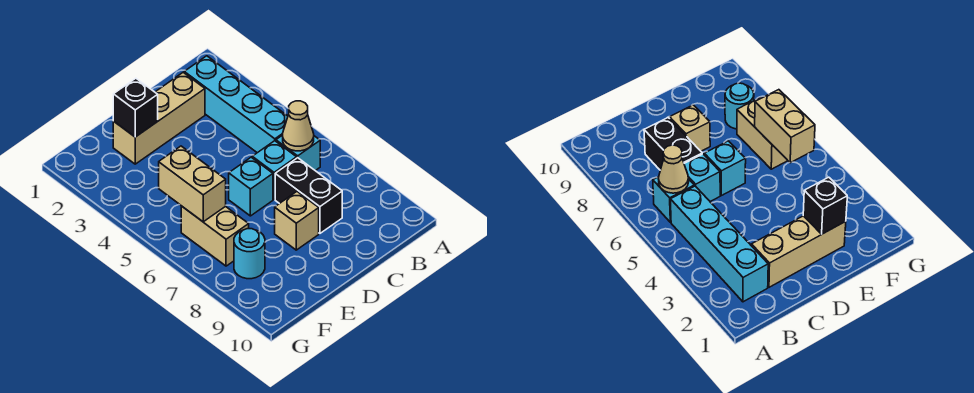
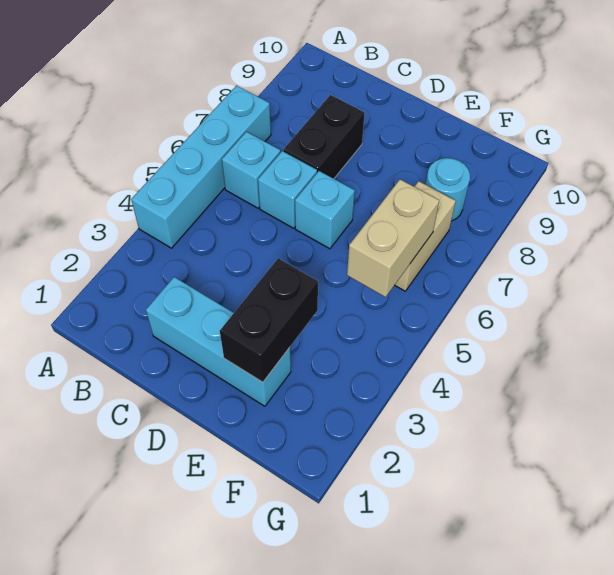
cyan 1x4 brick [184,56,288,153] -> cyan 1x4 brick moved to [131,86,271,248]
tan 1x1 cone [283,101,314,151] -> none
tan 1x3 brick [113,73,205,164] -> cyan 1x3 brick [146,277,291,406]
tan 1x1 brick [275,192,319,250] -> none
black 1x1 brick [113,78,158,137] -> black 1x2 brick [220,258,318,382]

